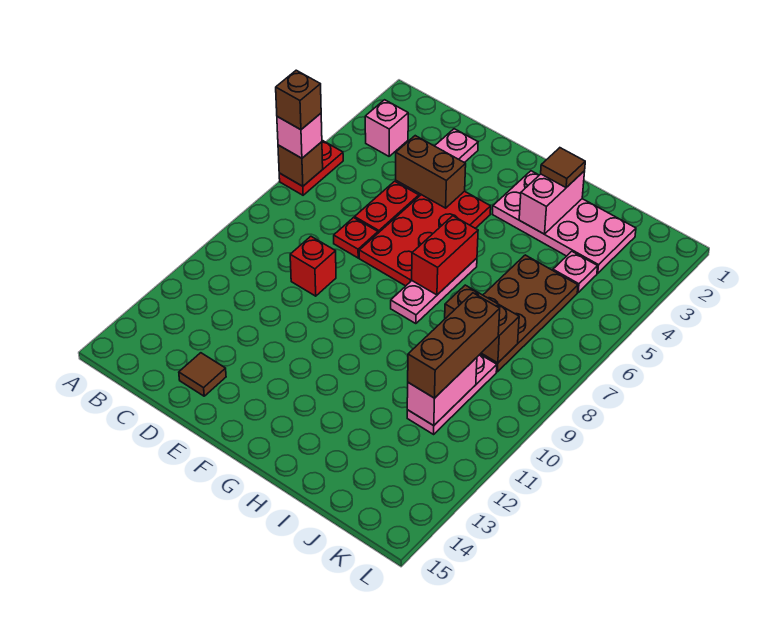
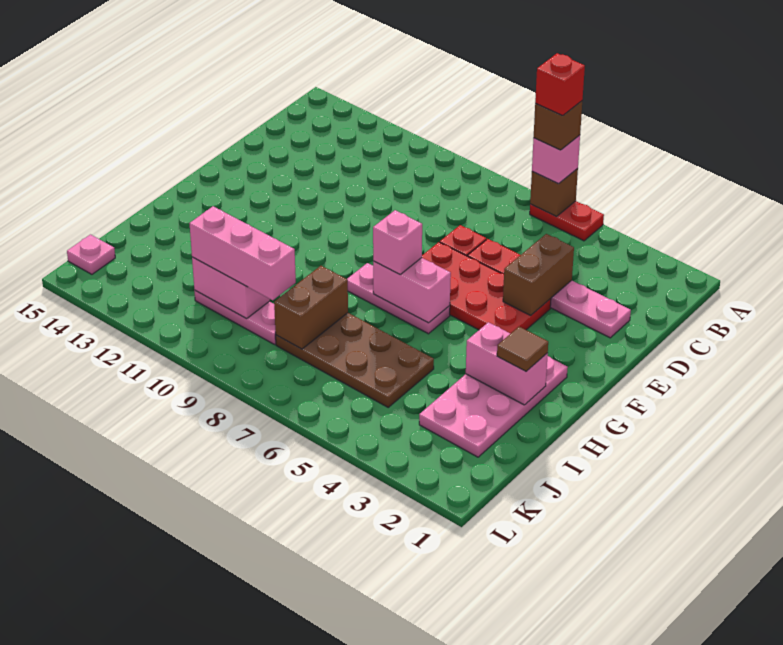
pink 1x1 brick [365,100,408,156] -> pink 1x1 brick moved to [373,210,422,274]
red 1x1 brick [290,236,336,296] -> red 1x1 brick moved to [535,53,585,115]
brown 1x1 tile [179,353,226,396] -> none
red 1x2 brick [412,216,478,295] -> pink 1x2 brick [373,258,451,323]
pink 1x1 plate [553,251,598,292] -> pink 1x1 plate moved to [67,234,115,274]
brown 1x3 brick [408,293,500,398] -> pink 1x3 brick [189,206,296,300]

